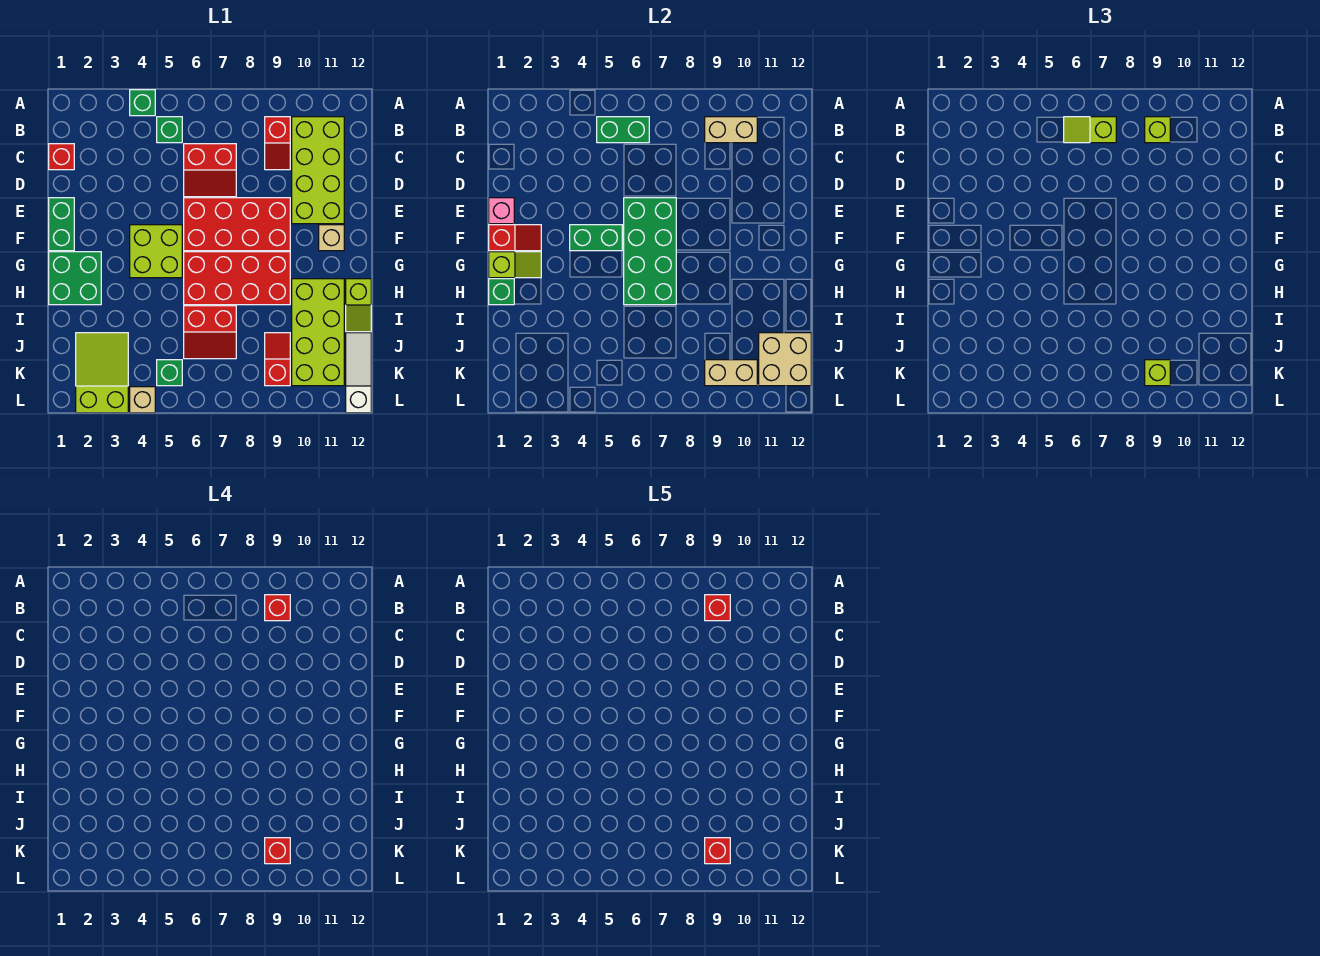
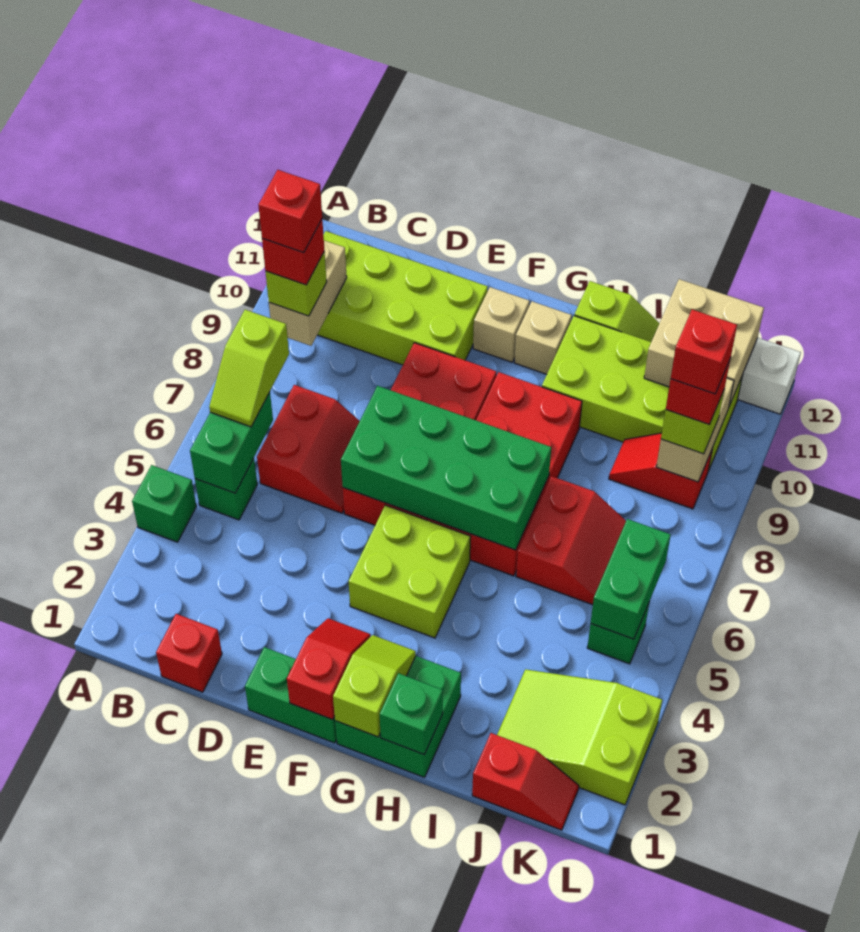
red 1x2 slope [265,117,290,170] -> red 1x2 slope moved to [472,733,579,830]
pink 1x1 brick [489,198,514,224] -> none
green 1x2 brick [570,225,622,251] -> green 1x2 brick moved to [591,519,671,639]
tan 1x1 brick [130,387,155,413] -> tan 1x1 brick moved to [514,301,572,374]

